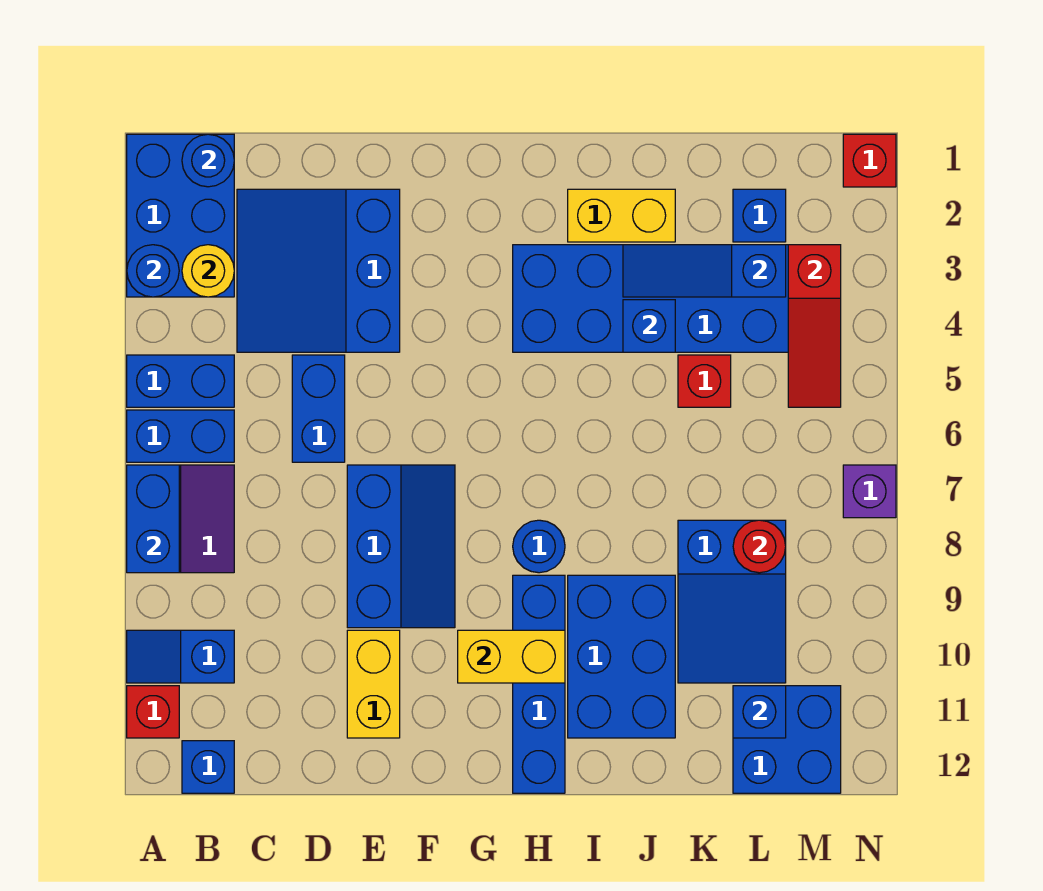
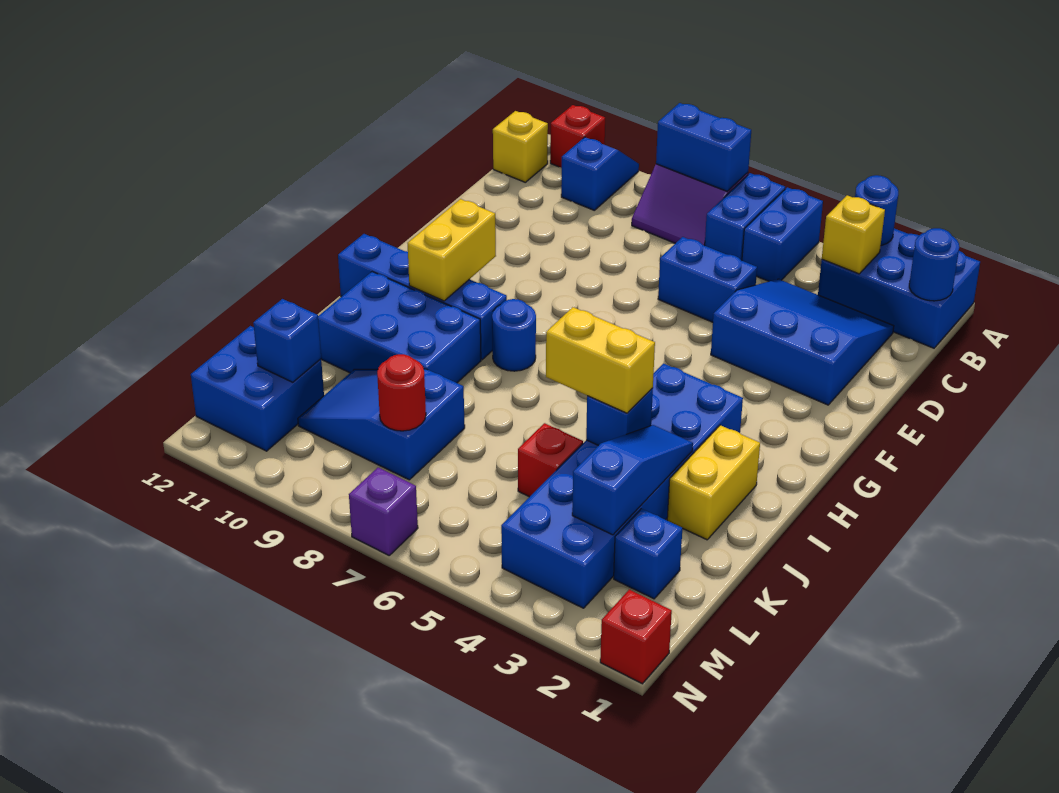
yellow 1x1 round brick [182,245,234,297] -> yellow 1x1 brick [822,195,885,274]
blue 1x1 brick [182,741,234,793] -> yellow 1x1 brick [493,111,548,182]
blue 2x3 slope [347,465,455,628] -> none
yellow 1x2 brick [347,630,400,738] -> yellow 1x2 brick moved to [546,307,655,413]
red 1x3 slope [788,245,841,407] -> none

